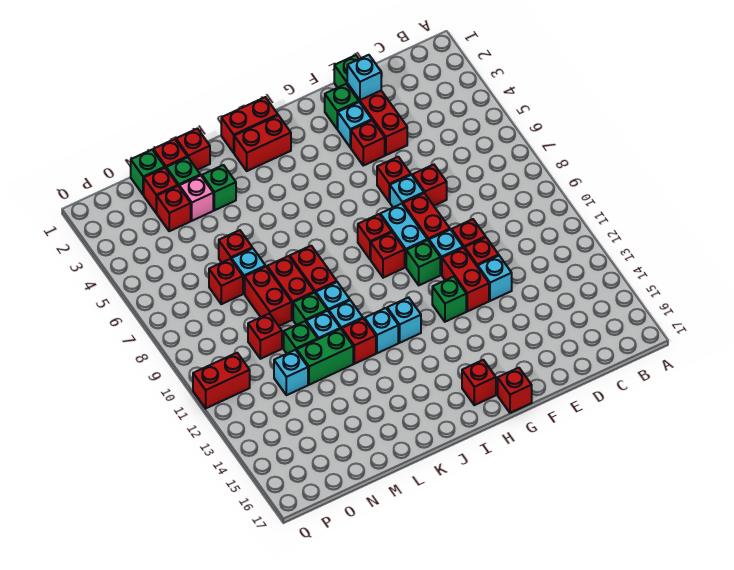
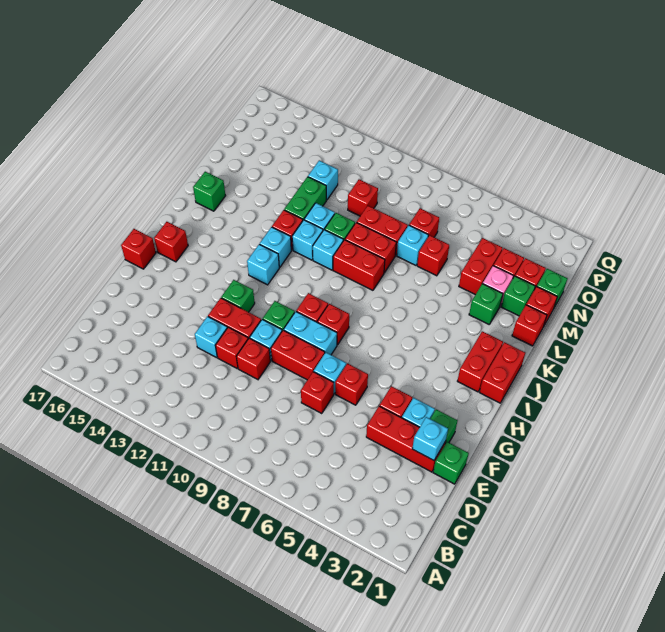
green 1x1 brick [284,321,318,353] -> green 1x1 brick moved to [193,172,226,211]
red 1x2 brick [193,353,250,408] -> red 1x2 brick moved to [459,238,502,295]

